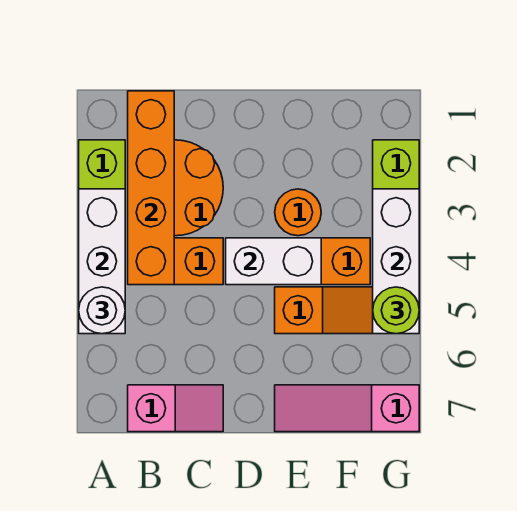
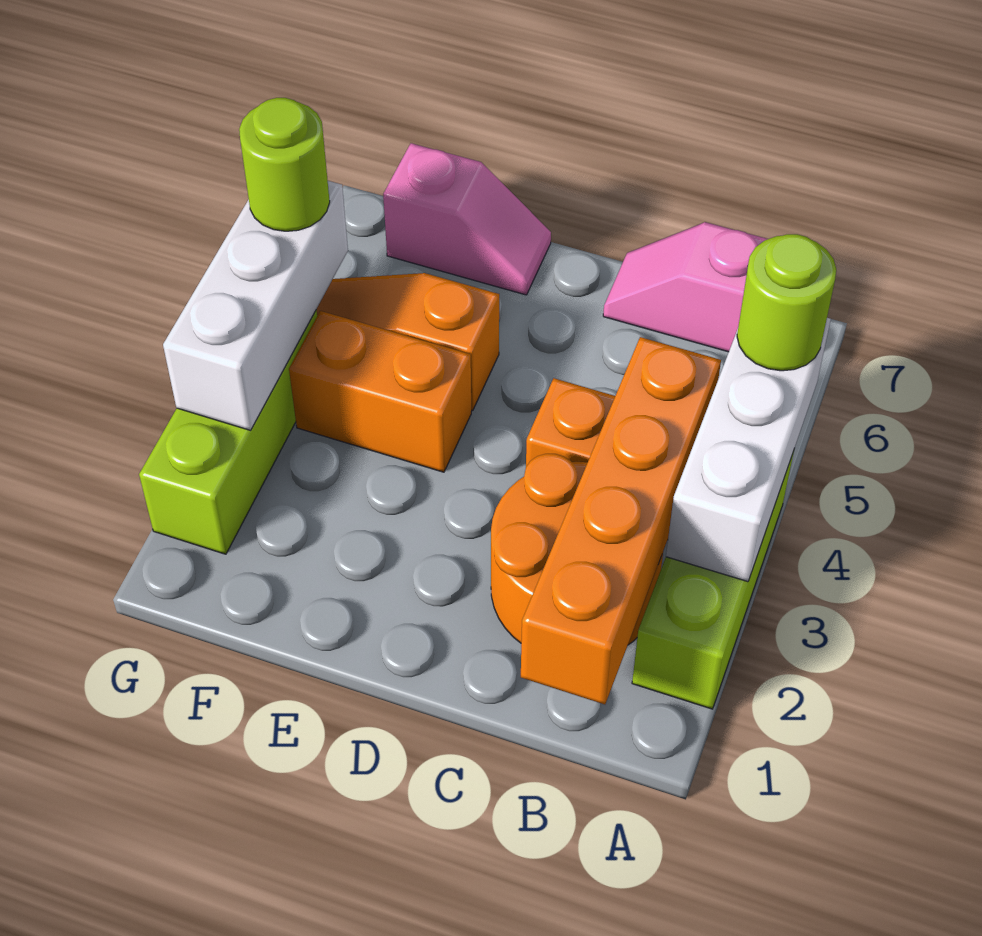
white 1x1 round brick [79,287,125,334] -> lime 1x1 round brick [737,234,836,371]
white 1x2 brick [226,238,321,285] -> none
orange 1x1 round brick [275,189,321,236] -> none
pink 1x3 slope [275,385,419,432] -> pink 1x2 slope [383,143,551,295]

